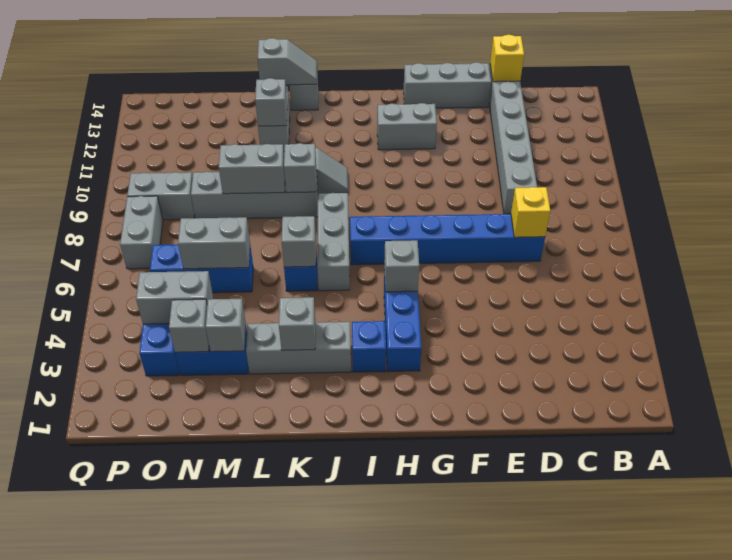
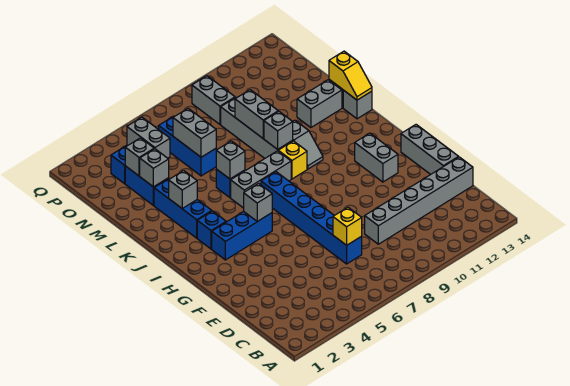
yellow 1x1 brick [490,35,524,82] -> yellow 1x1 brick moved to [278,141,307,179]
grey 1x3 brick [246,322,351,374] -> blue 1x3 brick [154,178,212,238]
grey 1x2 slope [258,38,317,85] -> yellow 1x2 slope [329,51,372,100]
grey 1x1 brick [255,78,287,126] -> none
grey 1x2 brick [120,196,163,269] -> none

